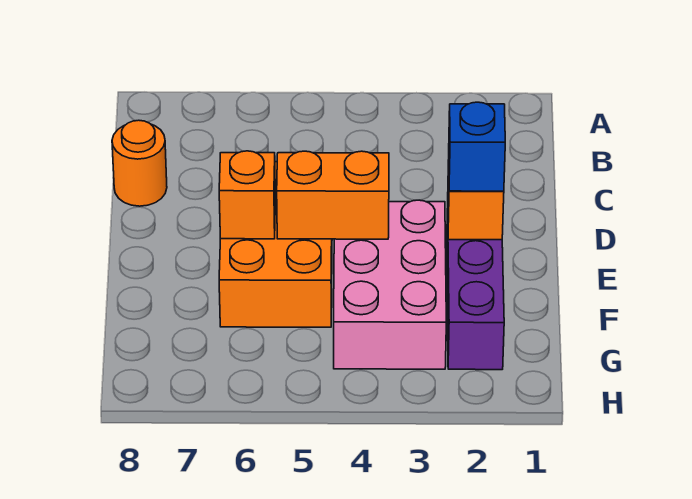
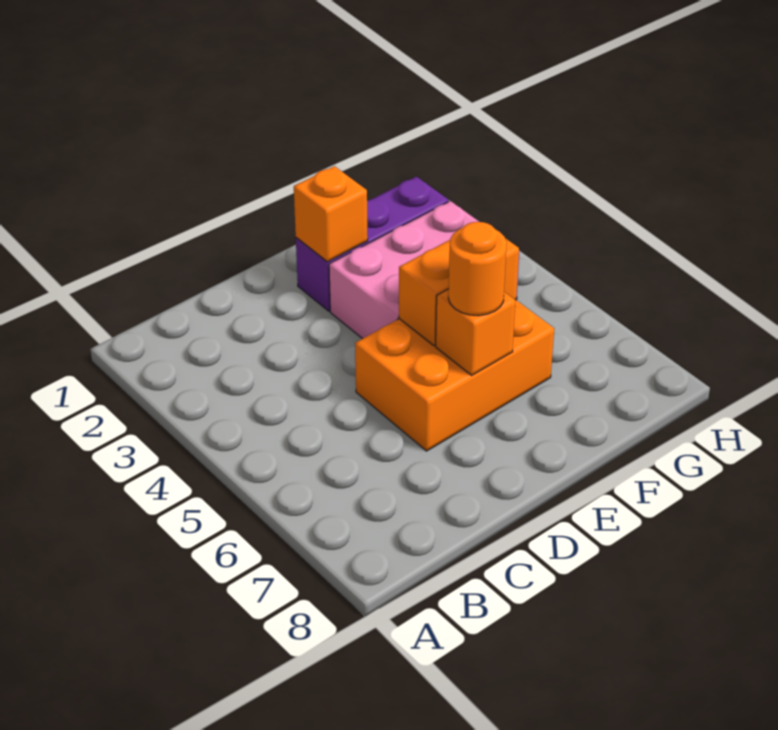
orange 1x1 round brick [112,120,167,206] -> orange 1x1 round brick moved to [448,222,507,316]
blue 1x1 brick [449,102,505,191] -> none
orange 1x2 brick [277,151,389,239] -> orange 1x2 brick turned to [399,238,519,345]

